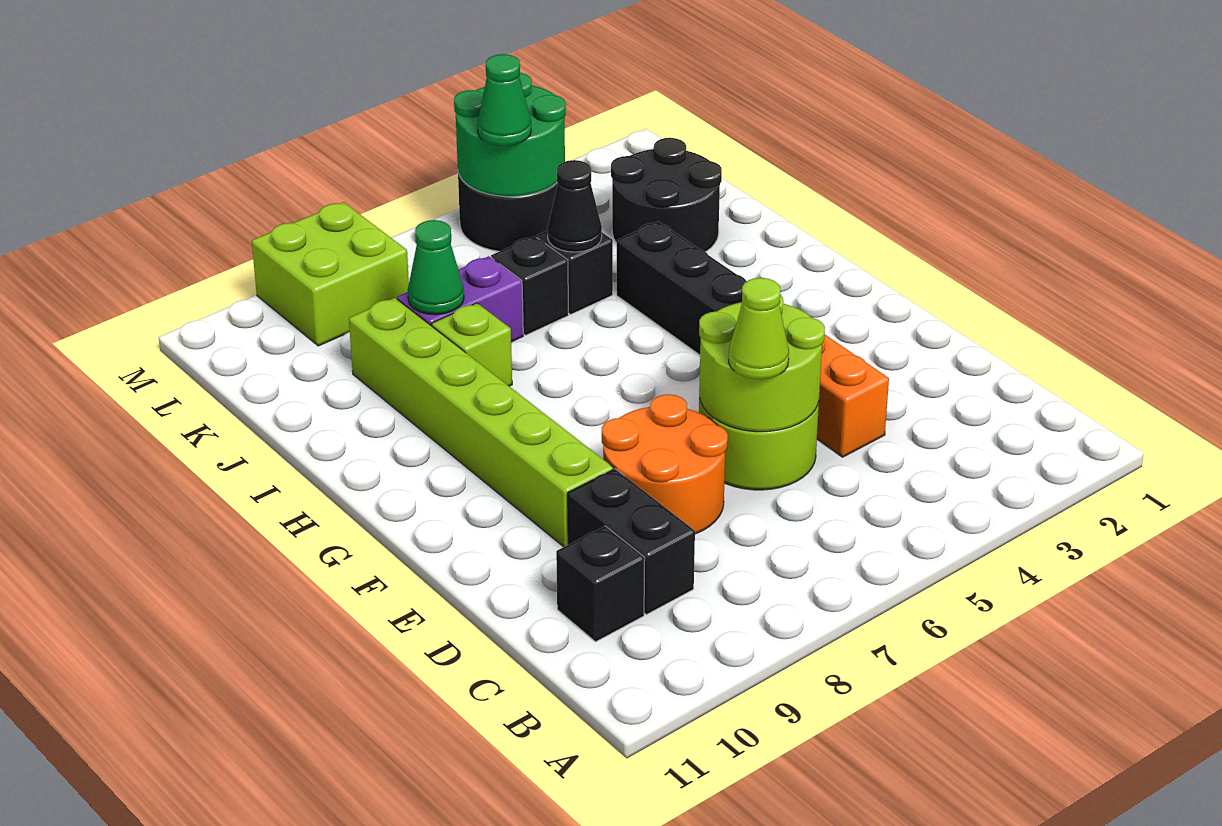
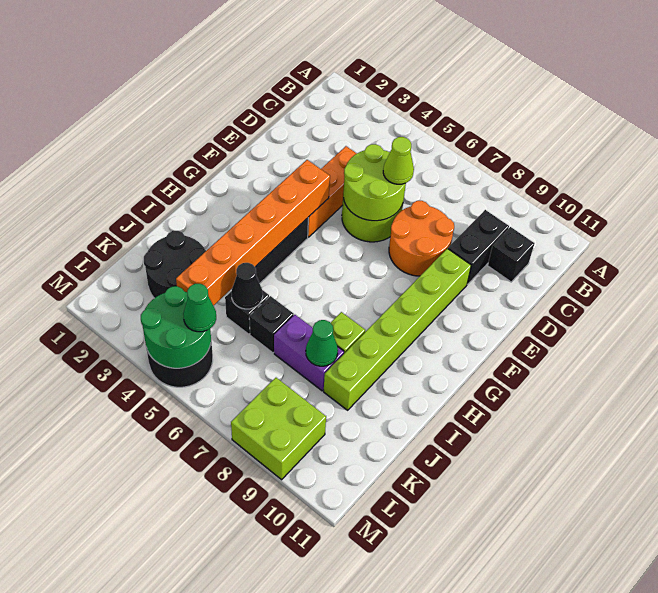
none -> orange 1x6 brick [176,160,330,306]

